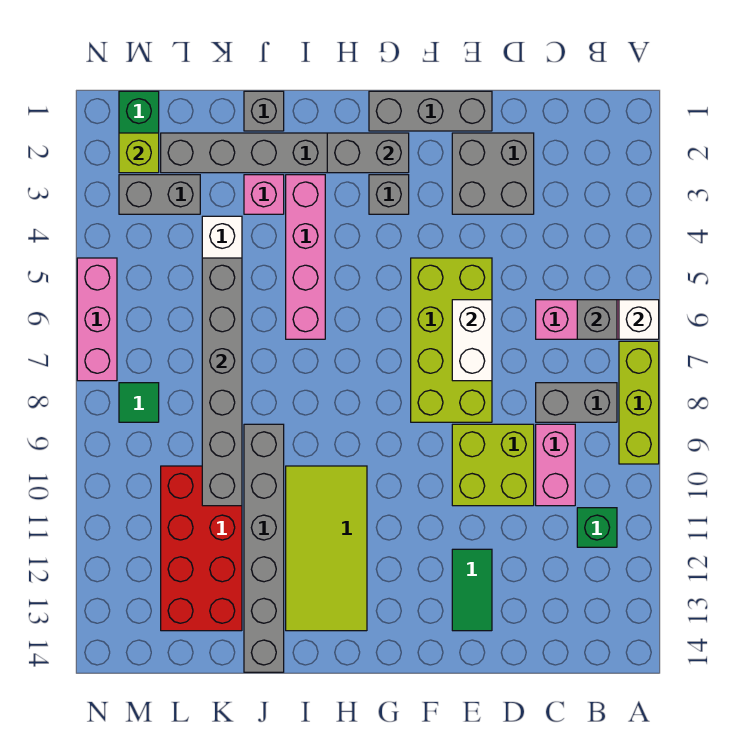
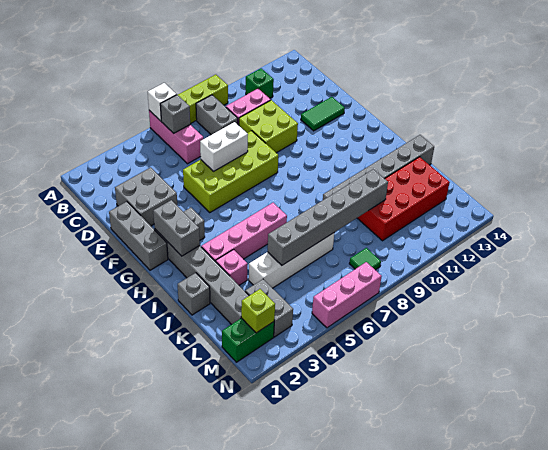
lime 2x4 tile [286,466,367,631] -> none

